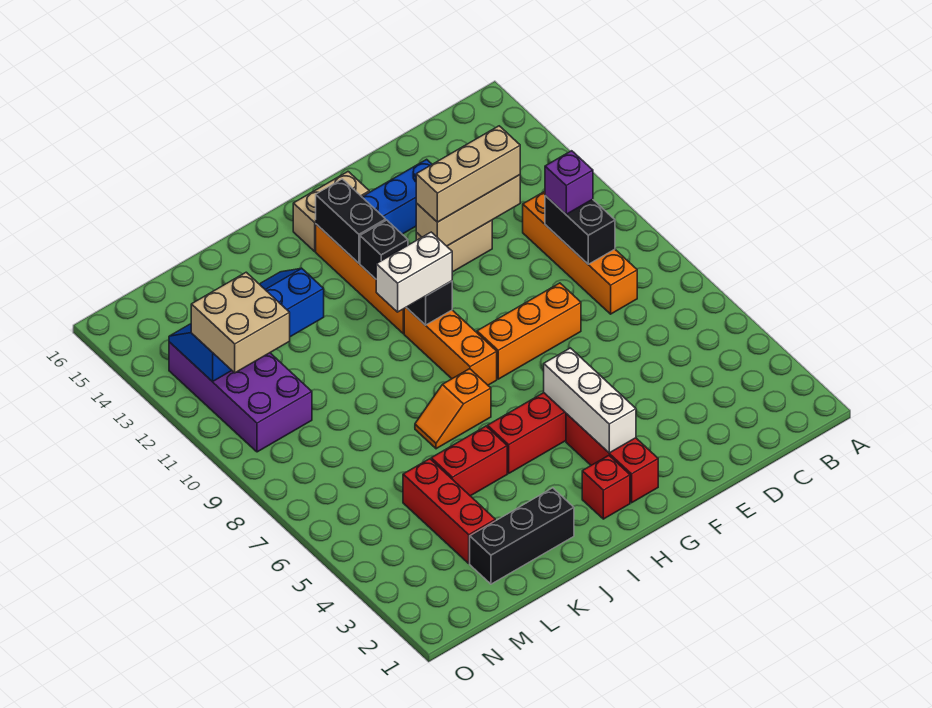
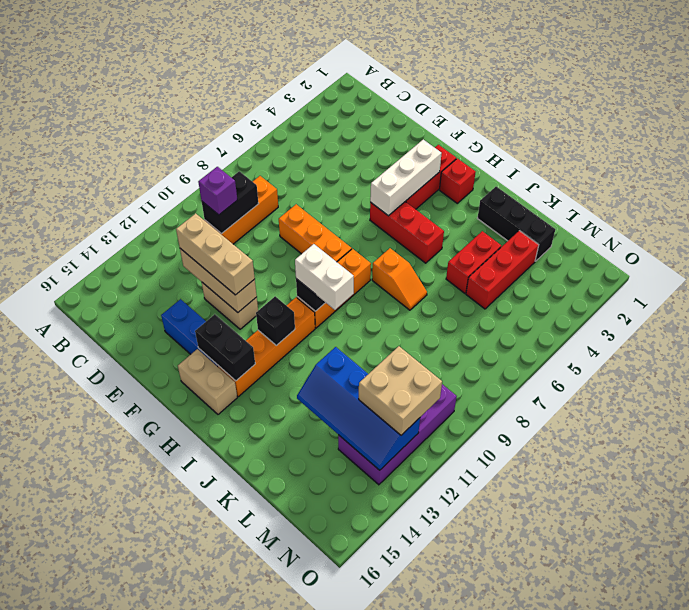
black 1x2 brick [316,179,386,263] -> black 1x2 brick turned to [195,314,255,381]
red 1x2 brick [431,426,507,496] -> red 1x2 brick turned to [446,231,501,293]

